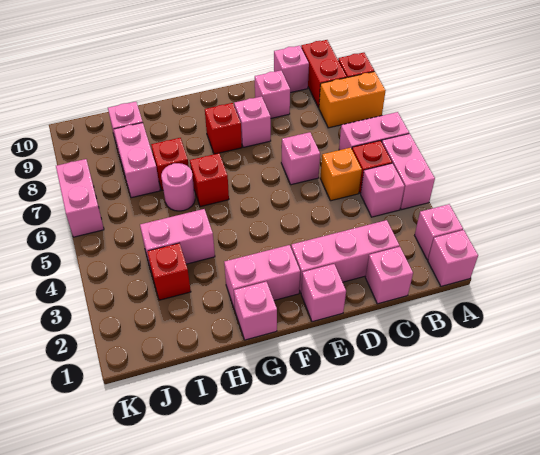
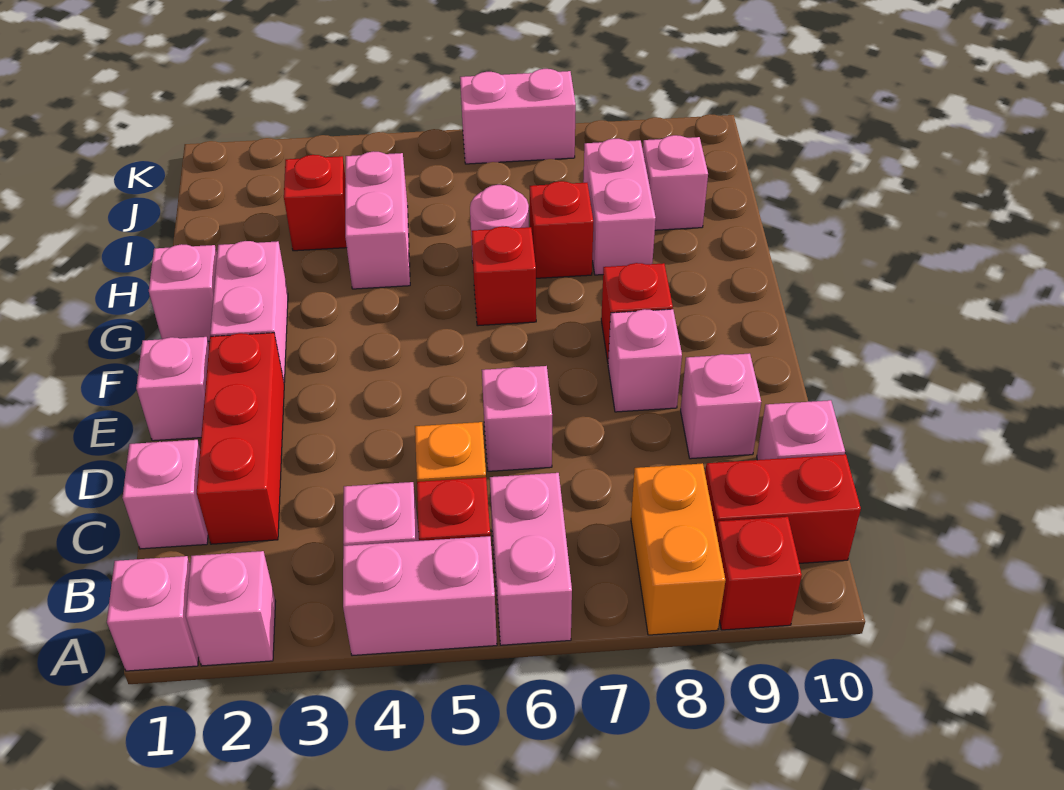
pink 1x3 brick [291,220,399,293] -> red 1x3 brick [197,333,284,544]
pink 1x2 brick [114,123,160,198] -> pink 1x2 brick turned to [583,139,656,275]

